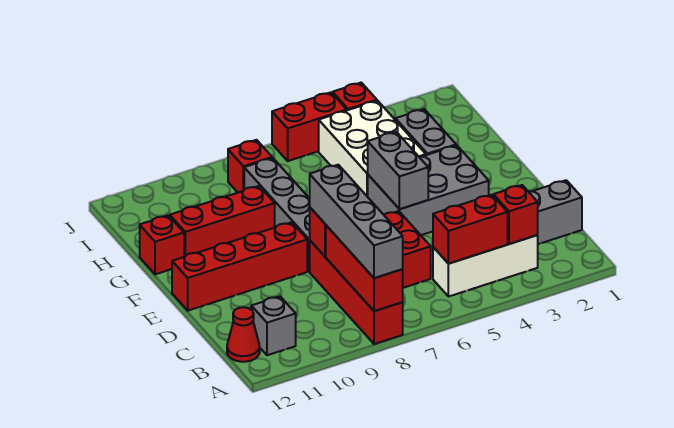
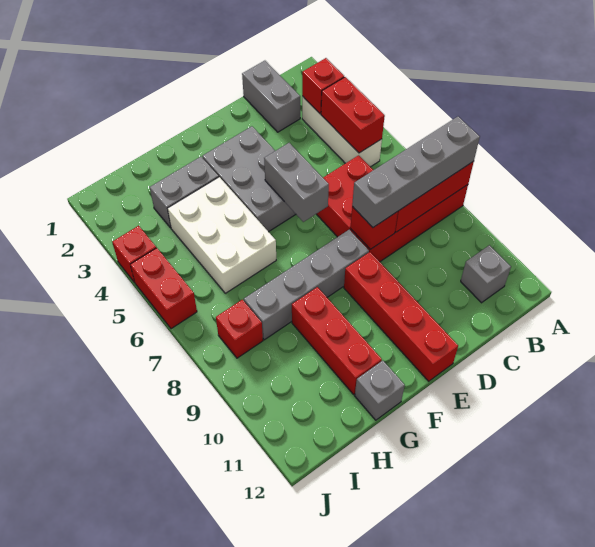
red 1x1 cone [227,307,260,362] -> none
grey 1x2 brick [368,132,428,209] -> grey 1x2 brick turned to [264,143,329,222]
white 2x3 brick [319,101,426,197] -> white 2x3 brick turned to [168,177,276,293]
red 1x1 brick [140,215,184,274] -> grey 1x1 brick [355,361,405,420]

